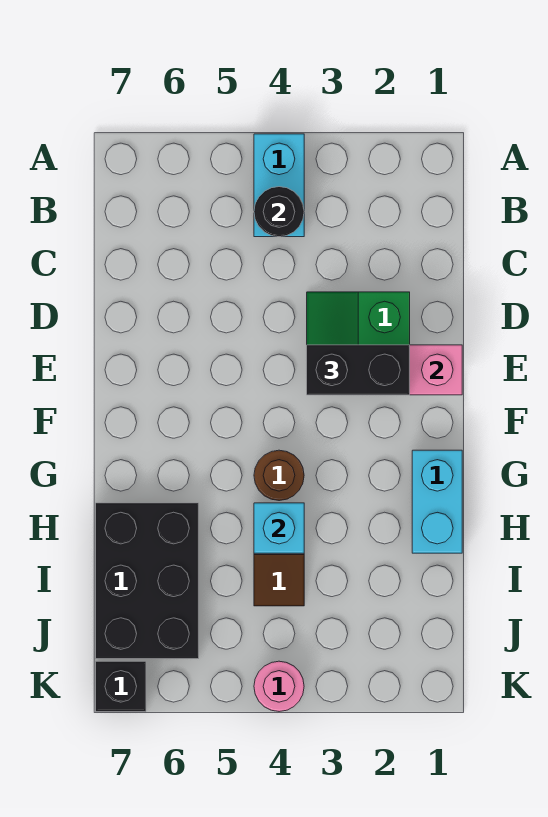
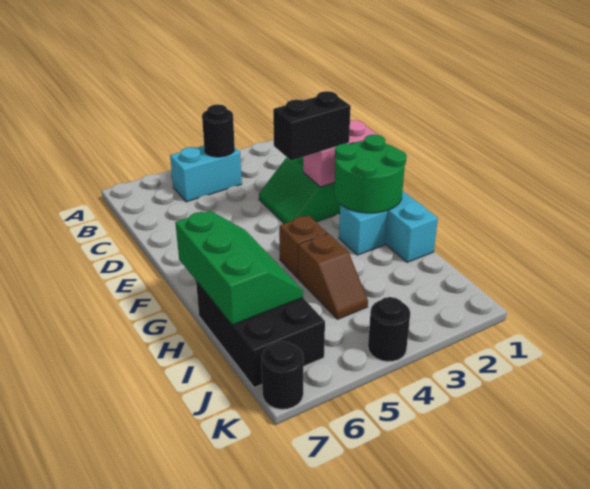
cyan 1x2 brick [254,134,304,237] -> cyan 1x2 brick turned to [170,146,242,202]
none -> green 2x2 round brick [334,135,407,213]
brown 1x1 round brick [254,450,304,501] -> brown 1x1 brick [279,215,327,278]
none -> green 2x3 slope [175,211,303,325]
cyan 1x1 brick [254,503,304,553] -> cyan 1x1 brick moved to [339,205,387,255]
pink 1x1 round brick [254,661,304,712] -> black 1x1 round brick [368,297,410,362]
black 1x1 brick [96,661,146,712] -> black 1x1 round brick [261,341,304,409]

